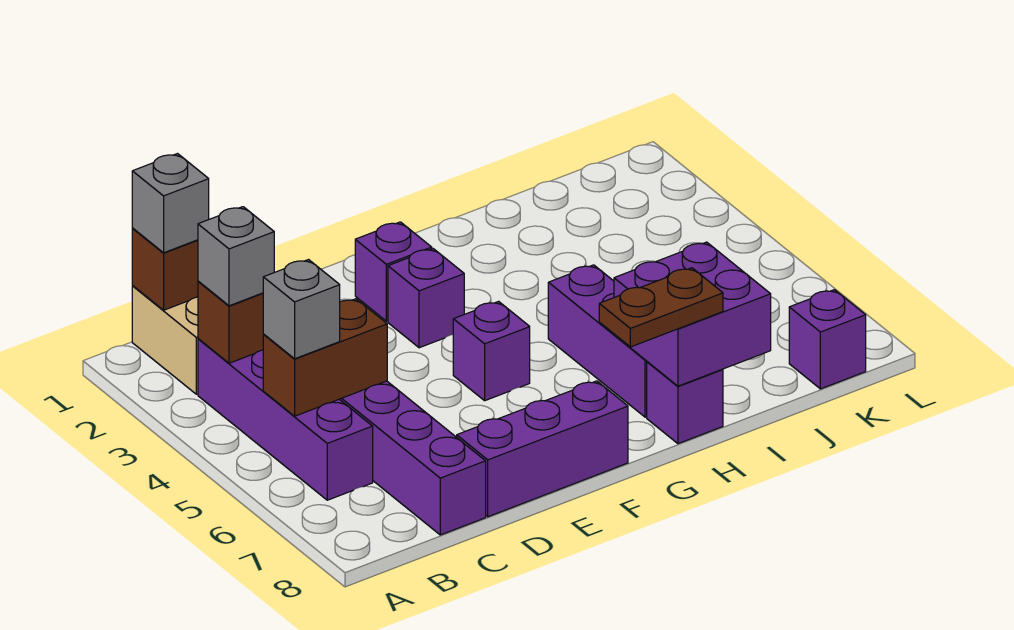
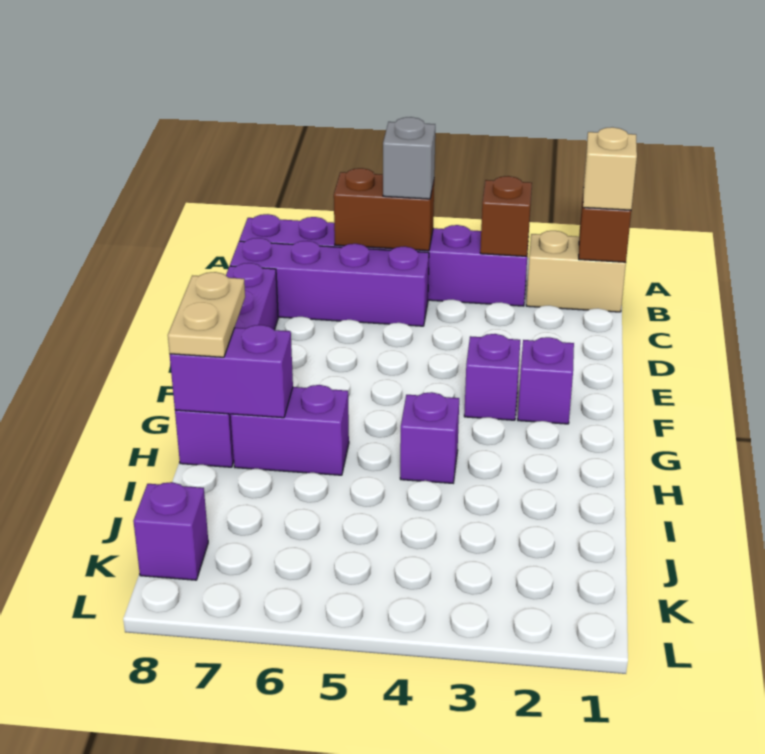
grey 1x1 brick [132,154,209,253] -> tan 1x1 brick [583,127,637,210]
purple 1x4 brick [198,339,373,500] -> purple 1x6 brick [239,214,528,306]
grey 1x1 brick [198,207,274,306] -> none
brown 1x2 brick [263,299,387,416] -> brown 1x2 brick turned to [334,168,434,251]
purple 1x1 brick [453,301,530,401] -> purple 1x1 brick moved to [400,392,459,483]
brown 1x2 plate [599,268,723,347] -> tan 1x2 plate [168,272,245,357]
purple 1x3 brick [548,265,647,417] -> purple 1x2 brick [231,385,349,475]
purple 2x2 brick [614,242,771,386] -> purple 1x2 brick [170,325,293,418]

